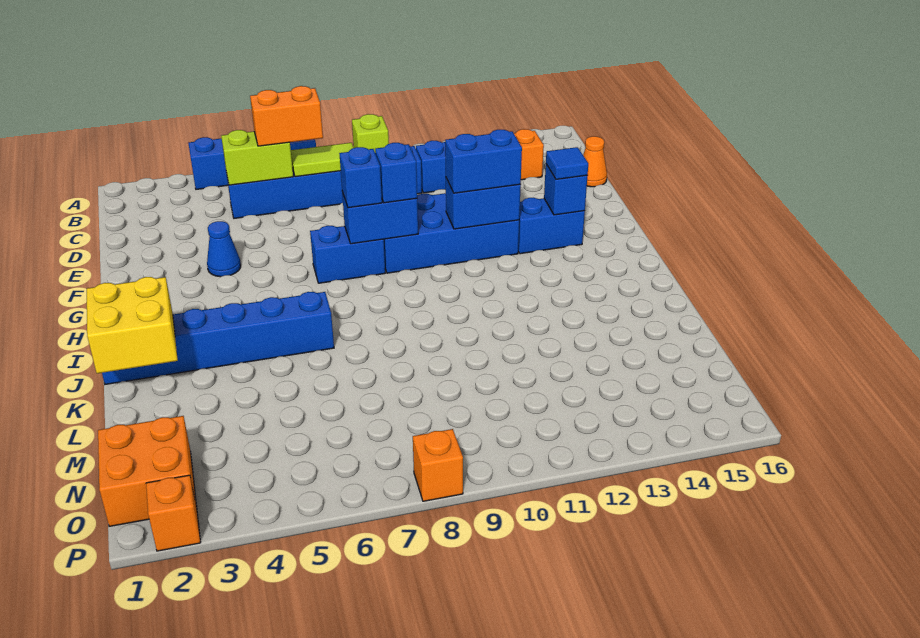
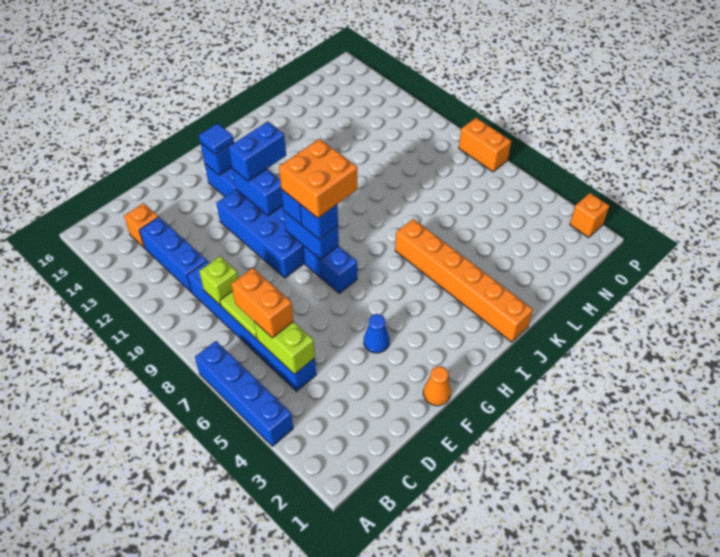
orange 1x1 cone [583,136,607,187] -> orange 1x1 cone moved to [423,366,451,406]
blue 1x2 brick [445,130,522,193] -> blue 1x2 brick turned to [229,121,286,181]
blue 1x6 brick [102,292,334,384] -> orange 1x6 brick [395,219,533,342]
yellow 2x2 brick [87,277,178,373] -> none
orange 2x2 brick [98,416,197,526] -> orange 2x2 brick moved to [279,139,357,218]
orange 1x1 brick [413,429,463,501] -> orange 1x2 brick [459,118,511,172]

